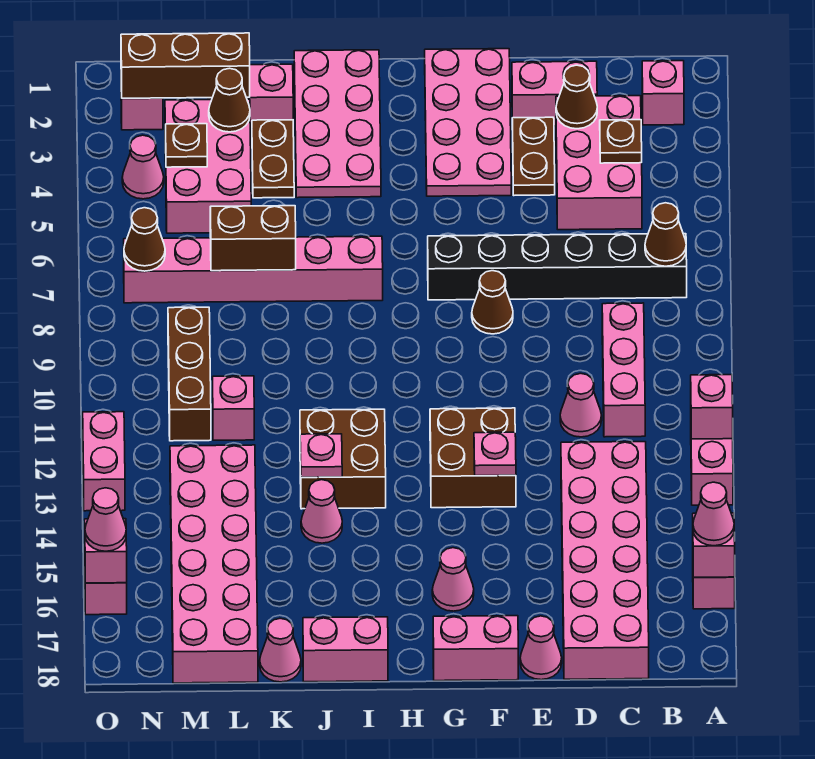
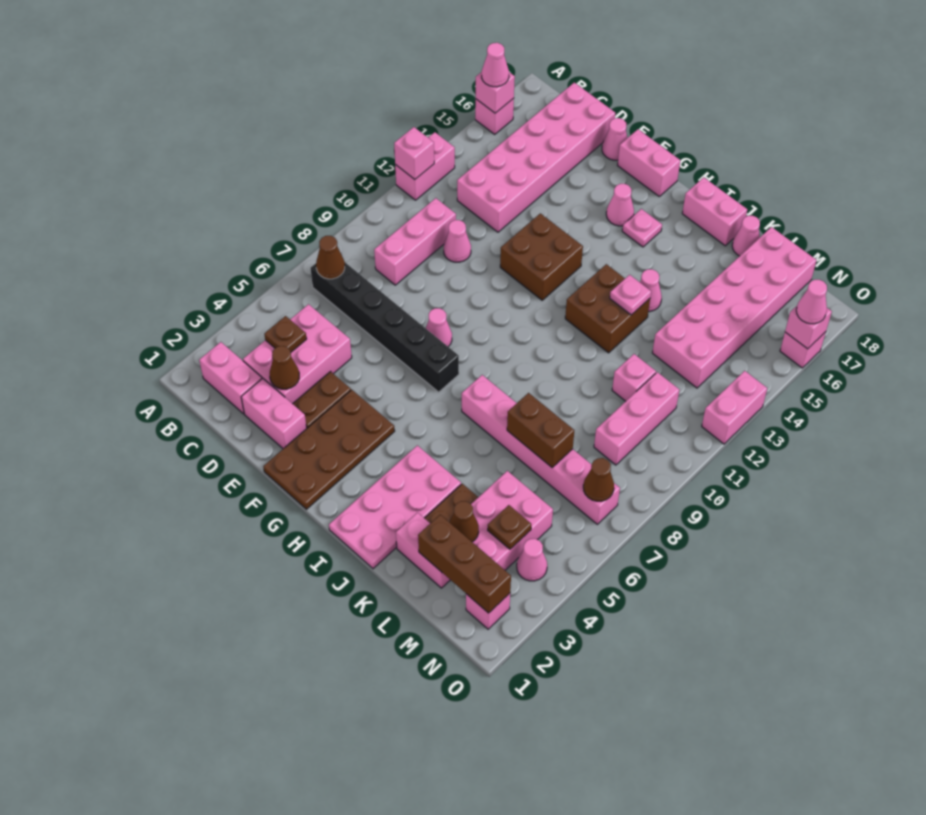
pink 1x1 brick [642,61,684,125] -> pink 1x2 brick [199,342,262,414]
pink 2x4 plate [425,49,511,196] -> brown 2x4 plate [263,390,395,509]
brown 1x1 cone [472,271,513,334] -> pink 1x1 cone [426,308,452,347]
pink 1x1 plate [474,432,516,476] -> pink 1x1 plate moved to [622,209,662,247]
brown 1x3 brick [168,307,211,441] -> pink 1x3 brick [594,372,679,465]

